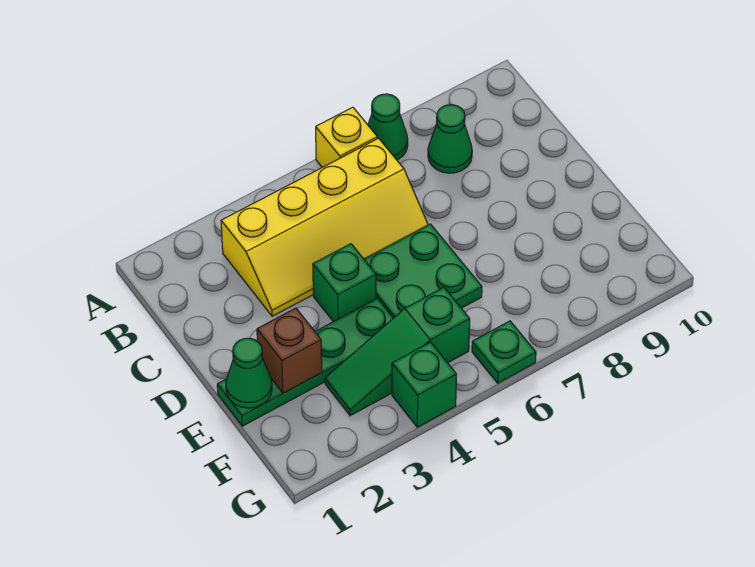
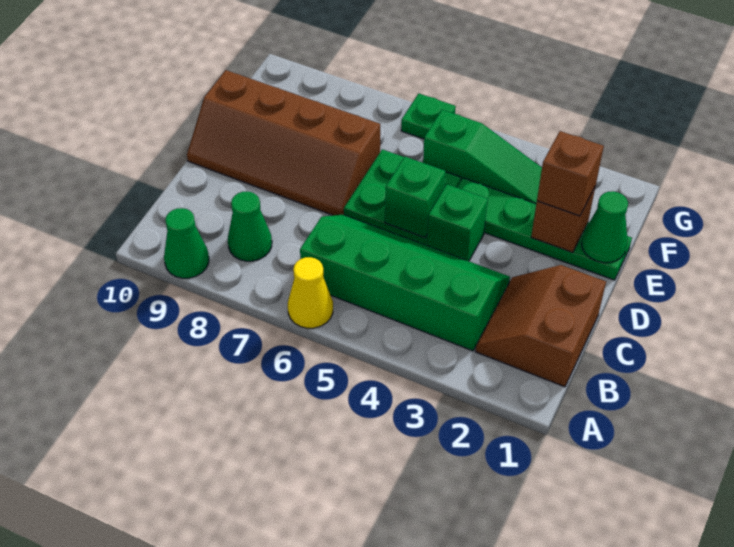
yellow 1x1 brick [316,107,377,167] -> yellow 1x1 cone [288,257,333,328]
green 1x1 cone [368,94,408,160] -> green 1x1 cone moved to [164,208,209,278]
none -> brown 2x2 slope [475,265,606,387]
yellow 2x4 slope [221,138,428,316] -> green 2x4 slope [300,215,510,351]
none -> brown 2x4 slope [187,70,380,215]
none -> brown 1x1 brick [537,131,604,216]
green 1x1 brick [392,342,456,427] -> green 1x1 brick moved to [385,157,446,238]

